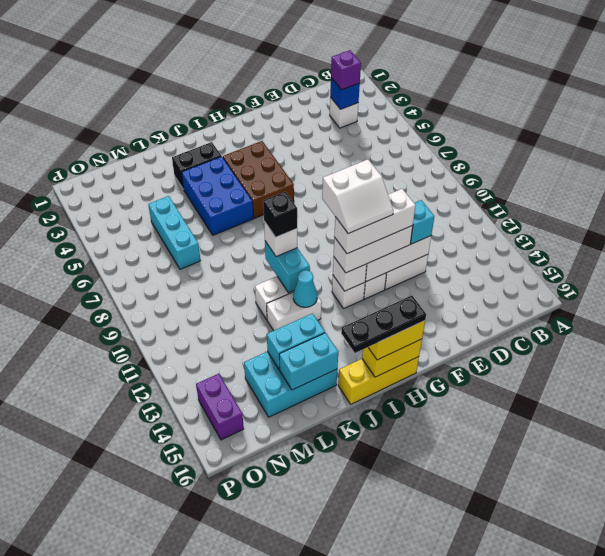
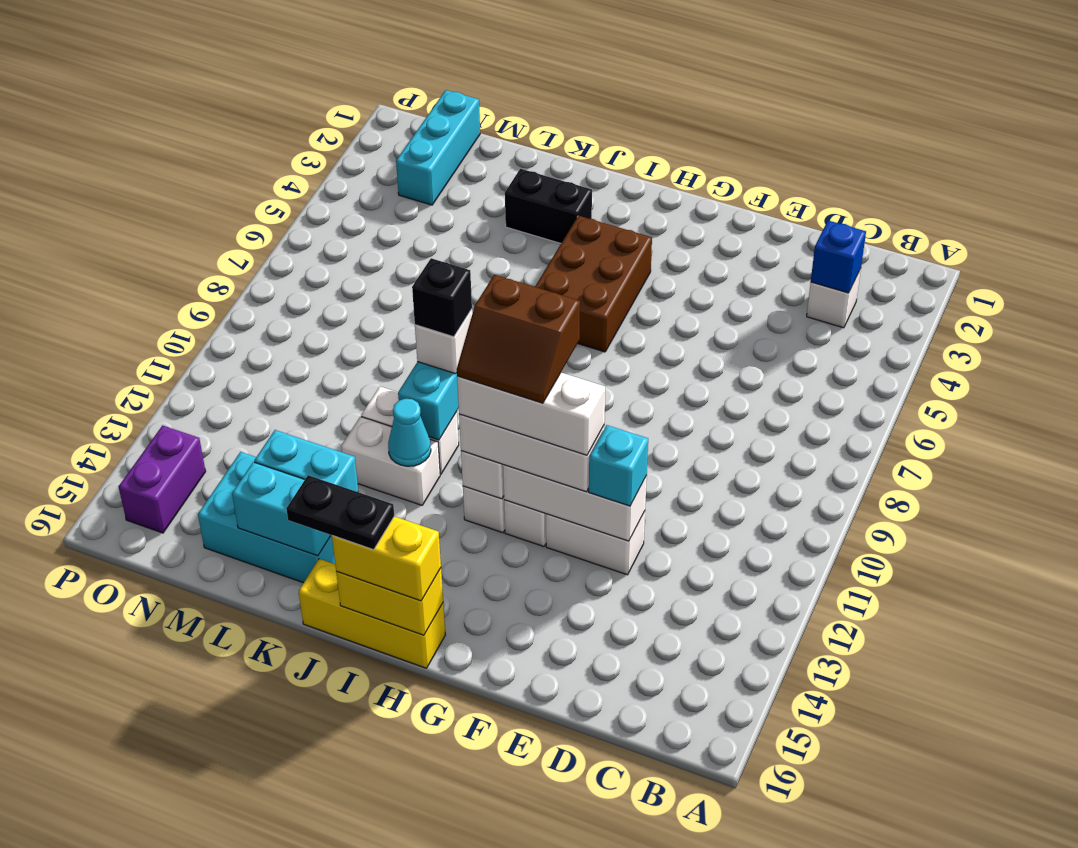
purple 1x1 brick [331,50,361,90] -> none
white 2x2 slope [322,159,393,234] -> brown 2x2 slope [457,275,580,403]
black 1x3 plate [341,296,426,353] -> black 1x2 plate [286,475,394,550]
blue 2x3 brick [181,156,253,235] -> none
cyan 1x3 brick [148,196,200,269] -> cyan 1x3 brick moved to [396,90,480,205]

